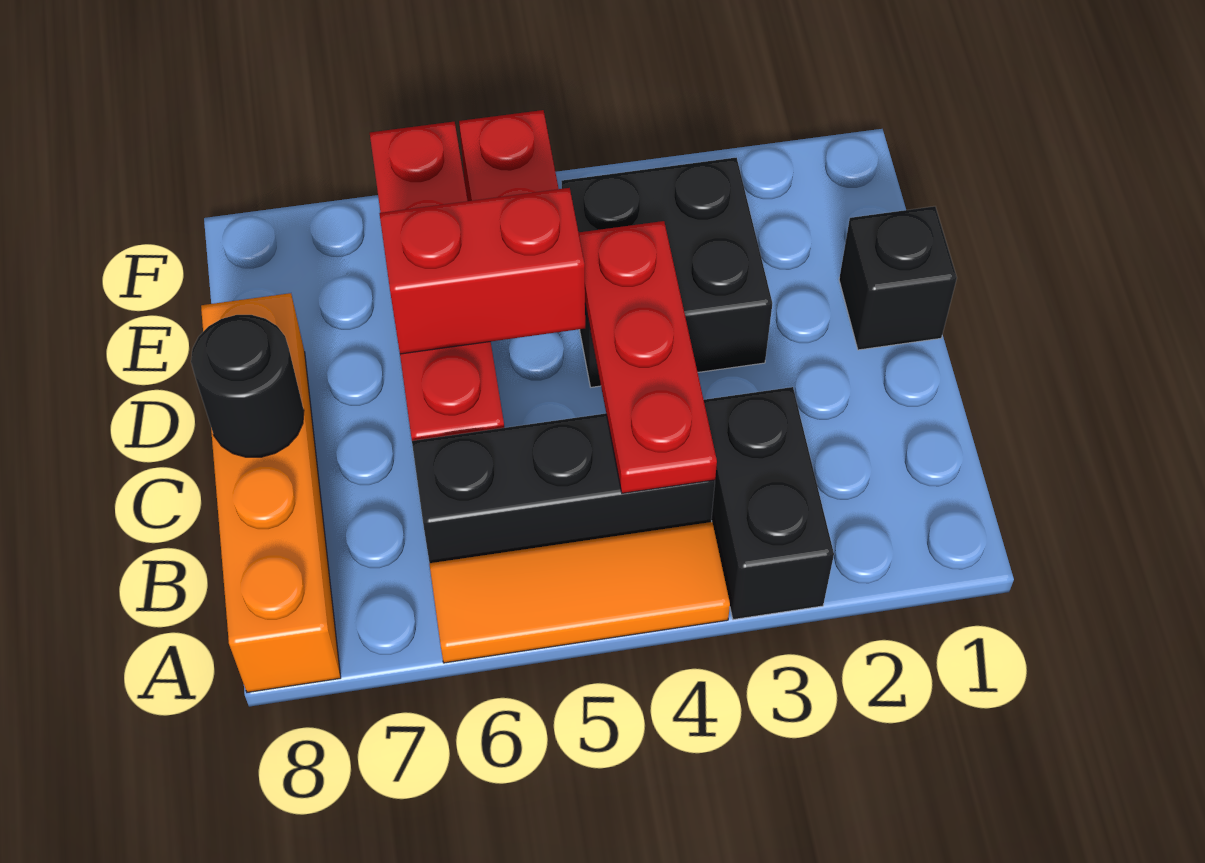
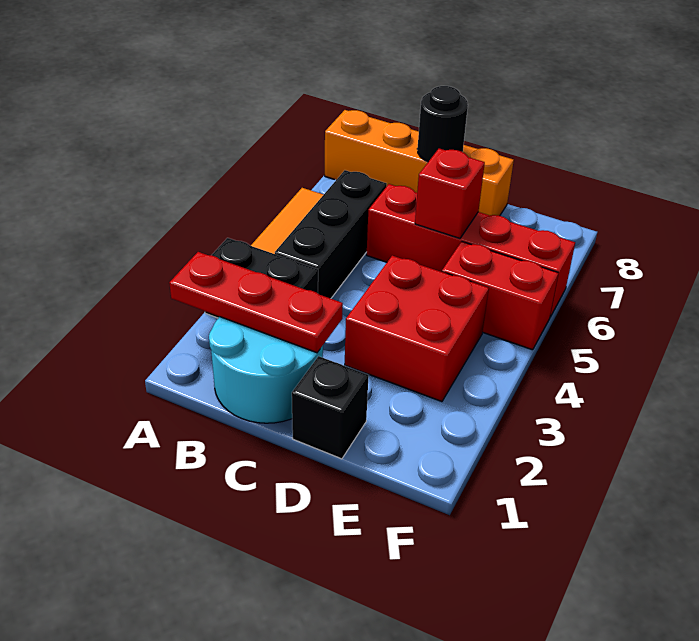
none -> cyan 2x2 round brick [209,317,323,423]
red 1x3 plate [579,221,717,493] -> red 1x3 plate moved to [169,252,343,353]
black 2x2 brick [562,158,772,387] -> red 2x2 brick [345,256,489,402]
red 1x2 brick [379,188,585,354] -> red 1x1 brick [415,149,485,238]

